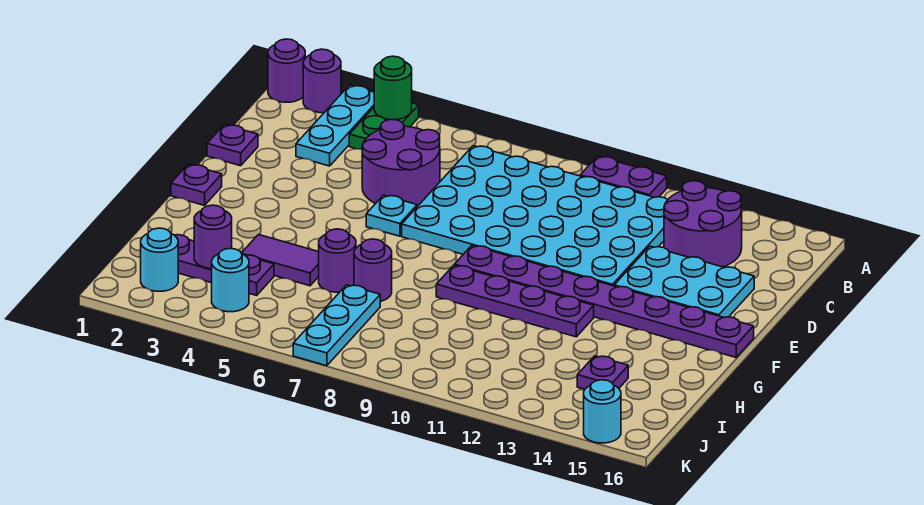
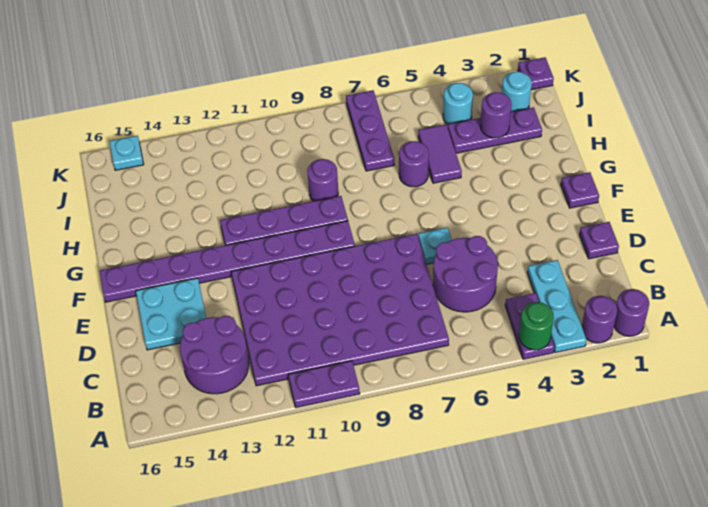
green 1x2 plate [349,103,419,149] -> purple 1x2 plate [505,293,554,359]
cyan 4x6 plate [402,146,668,286] -> purple 4x6 plate [231,234,449,386]
cyan 2x3 plate [614,246,754,317] -> cyan 2x2 plate [136,278,206,350]
purple 1x2 tile [242,235,319,286] -> purple 1x2 tile turned to [418,125,462,183]
purple 1x1 round brick [354,239,392,302] -> purple 1x1 round brick moved to [307,159,338,201]
cyan 1x3 plate [293,285,380,366] -> purple 1x3 plate [346,90,394,171]
purple 1x1 plate [577,356,628,389] -> purple 1x1 plate moved to [518,57,554,90]
cyan 1x1 round brick [584,380,621,443] -> cyan 1x1 plate [109,136,144,170]

